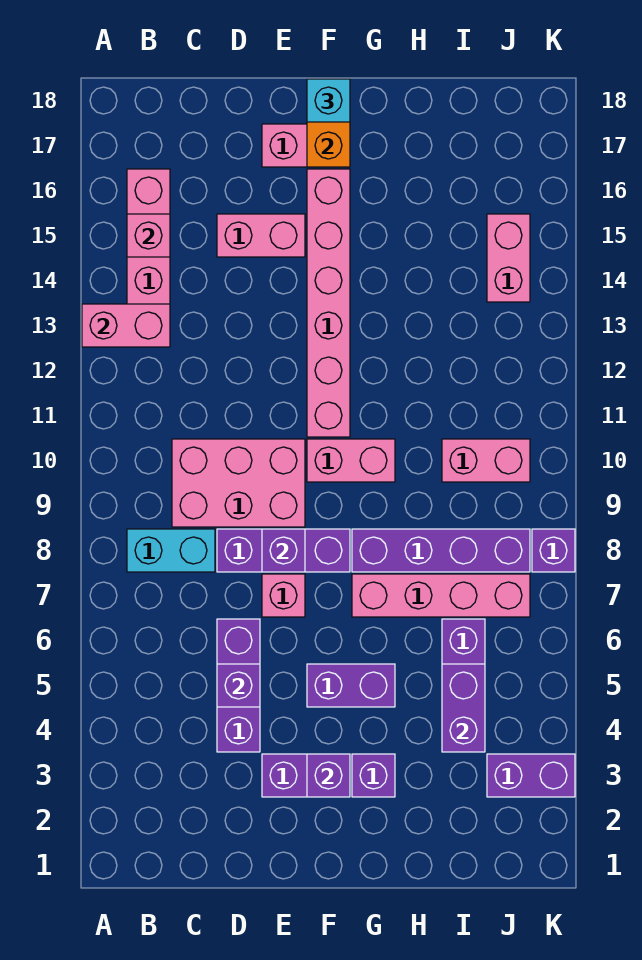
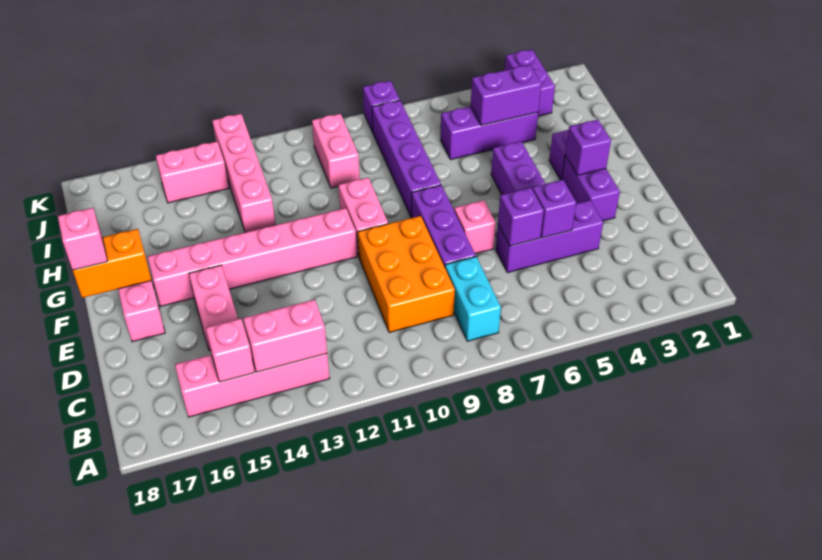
pink 1x2 brick [82,304,170,347] -> pink 1x2 brick turned to [243,299,327,372]
pink 2x3 brick [172,439,305,527] -> orange 2x3 brick [358,216,455,333]
purple 1x1 brick [262,529,305,572] -> purple 1x1 brick moved to [498,187,544,246]
cyan 1x1 brick [307,79,350,122] -> pink 1x1 brick [58,208,107,270]
pink 1x4 brick [352,574,530,617] -> pink 1x4 brick moved to [212,114,275,232]

